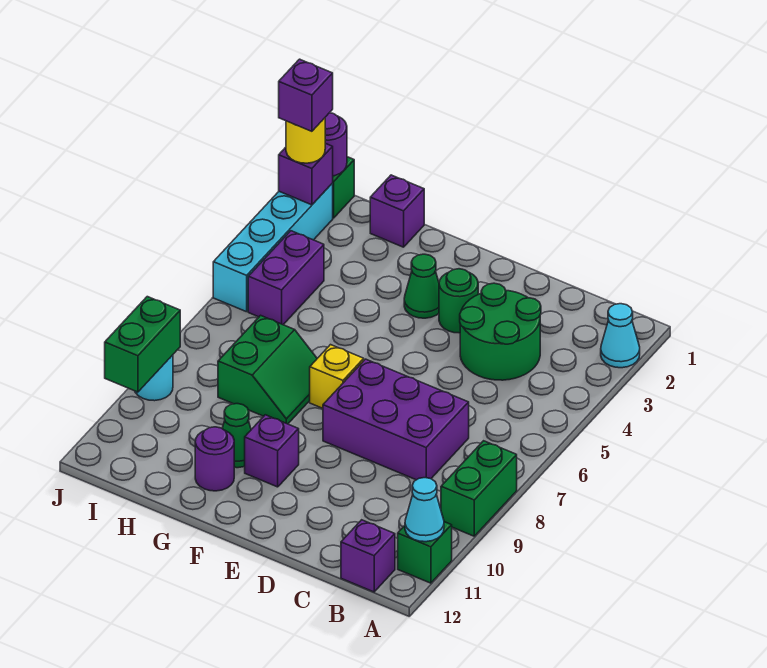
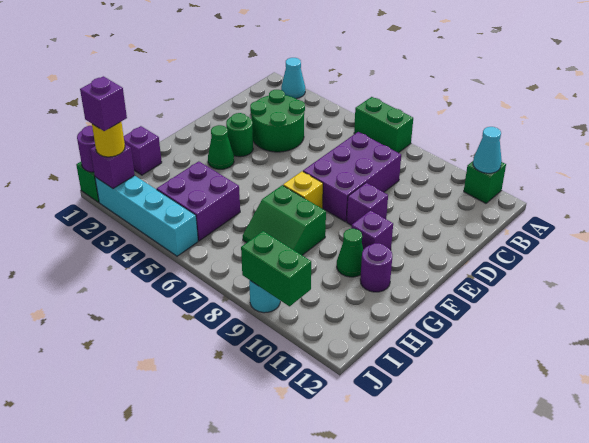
green 1x2 brick [441,441,517,536] -> green 1x2 brick moved to [354,97,413,153]
purple 1x1 brick [341,520,395,592] -> purple 1x1 brick moved to [347,183,388,226]
green 2x2 slope [218,315,317,424] -> green 2x2 slope turned to [243,185,326,255]
purple 1x2 brick [248,231,324,325] -> purple 2x2 brick [157,161,240,241]

